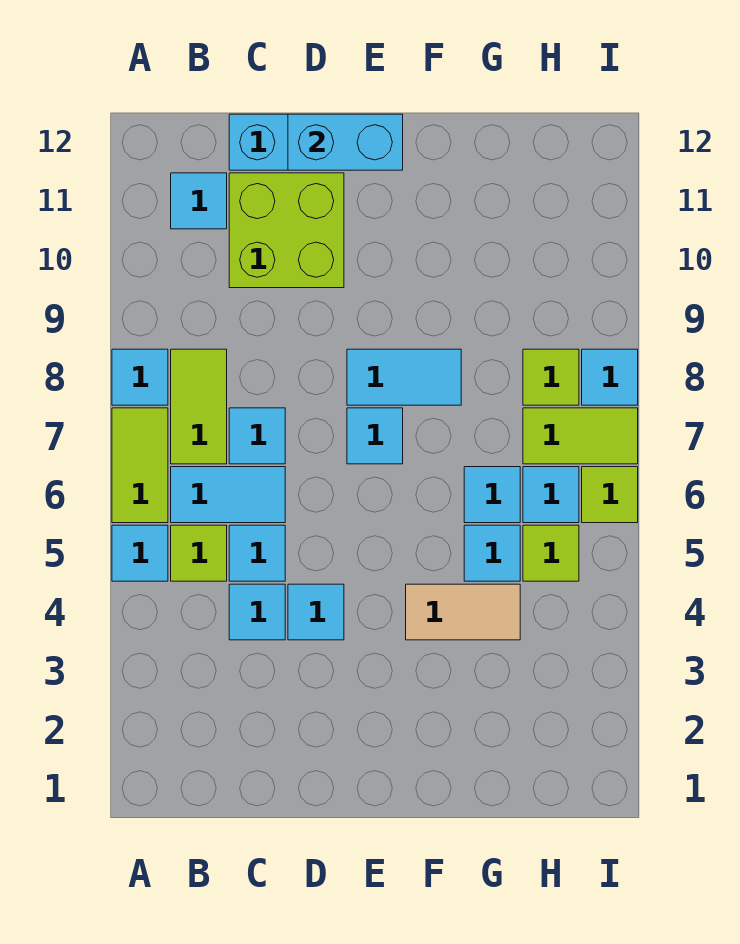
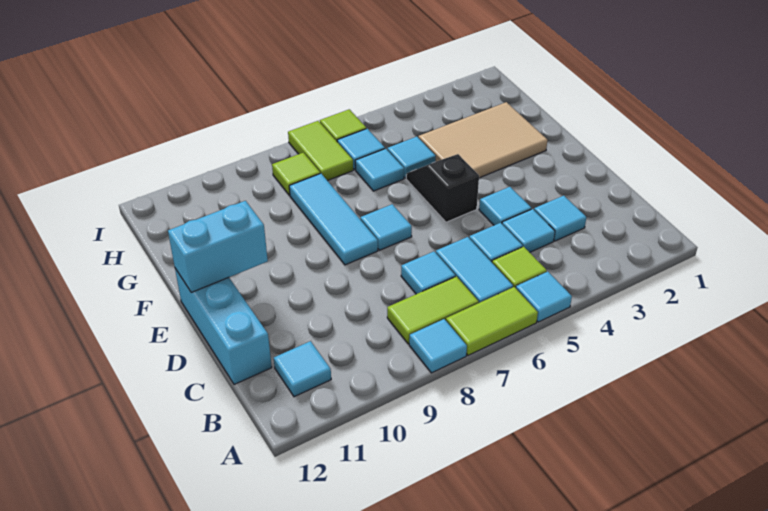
lime 2x2 brick [229,173,344,288] -> none
cyan 1x2 brick [288,114,403,170] -> cyan 1x2 brick turned to [168,201,268,292]
none -> black 1x2 slope [406,154,479,222]
cyan 1x2 tile [347,349,461,405] -> cyan 1x3 tile [289,173,378,265]
tan 1x2 tile [406,584,520,640] -> tan 2x3 tile [418,102,548,178]
lime 1x1 tile [523,525,579,581] -> none
cyan 1x1 tile [582,349,638,405] -> cyan 1x1 tile moved to [534,196,586,241]

